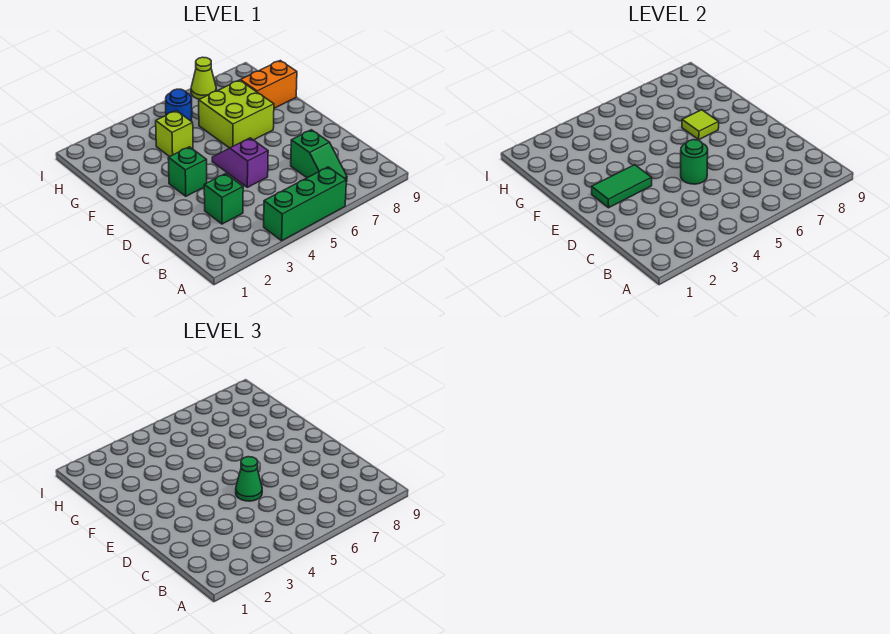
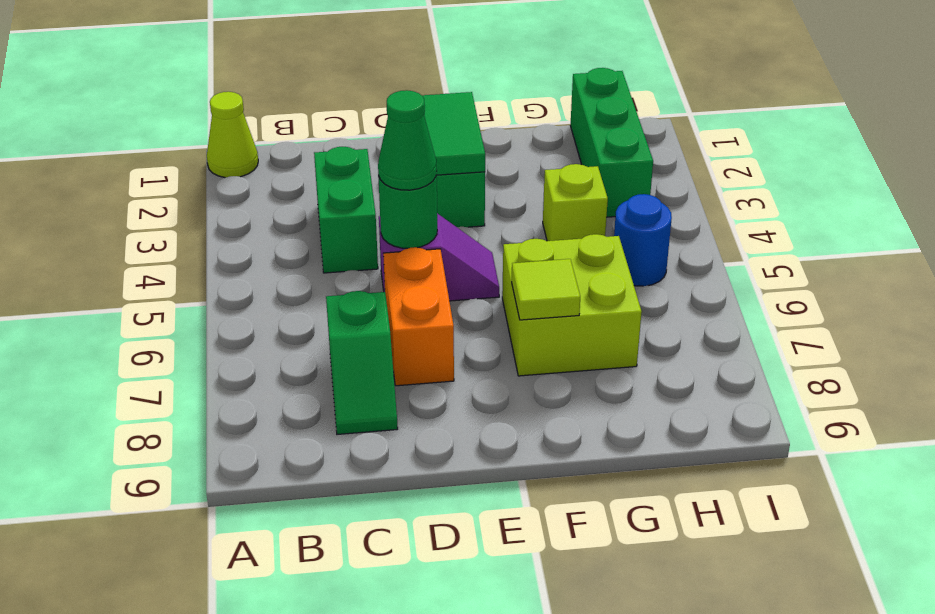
green 1x3 brick [264,167,346,241] -> green 1x3 brick moved to [570,68,653,217]
green 1x2 slope [291,130,347,182] -> green 1x2 slope turned to [326,291,398,434]
green 1x1 brick [204,174,243,224] -> green 1x2 brick [314,147,378,273]
orange 1x2 brick [241,61,297,108] -> orange 1x2 brick moved to [383,247,454,386]
lime 1x1 cone [191,57,216,99] -> lime 1x1 cone moved to [207,92,258,178]

